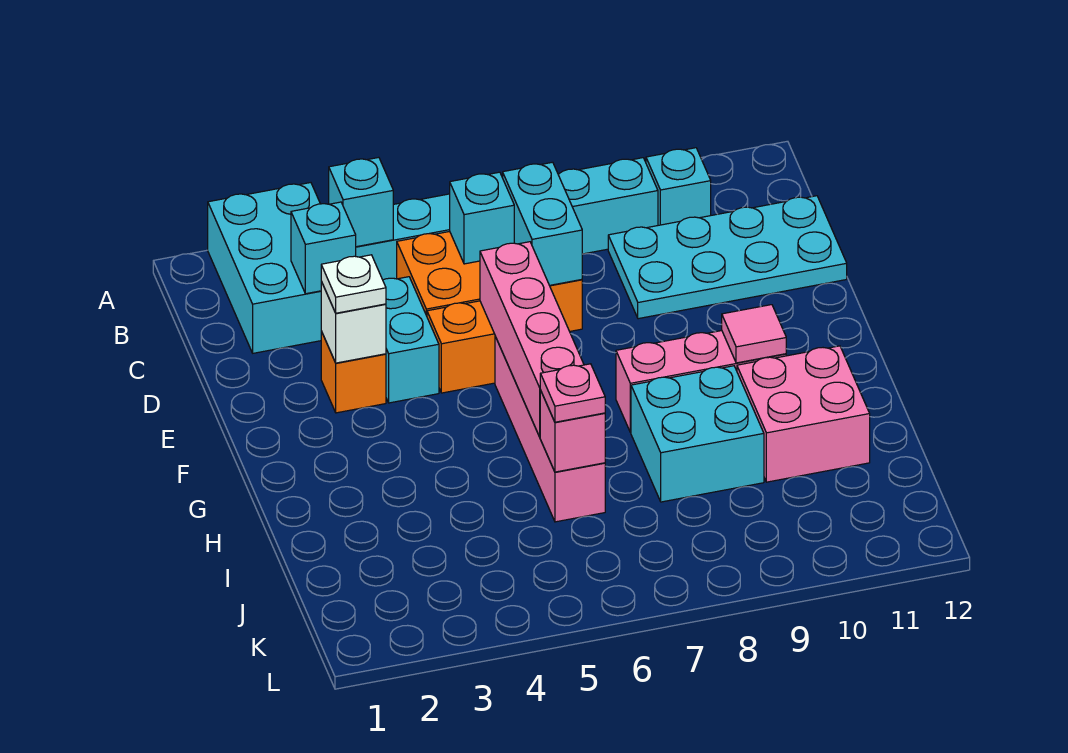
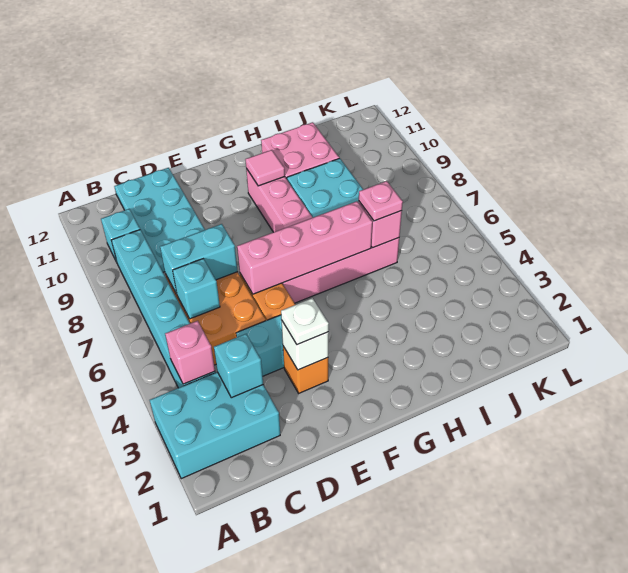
cyan 1x1 brick [329,157,393,247] -> pink 1x1 brick [165,321,215,384]

